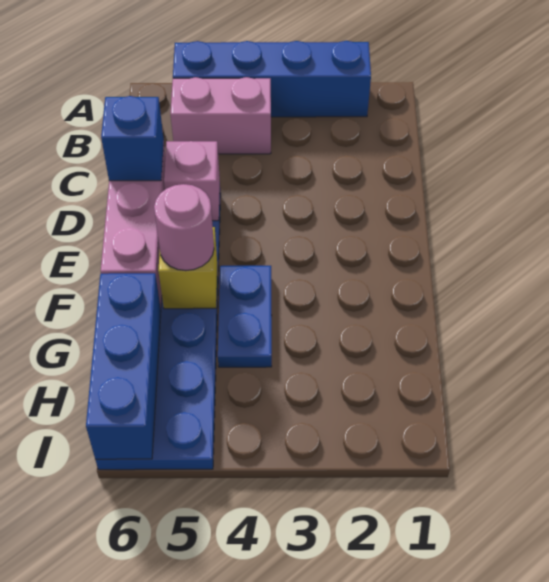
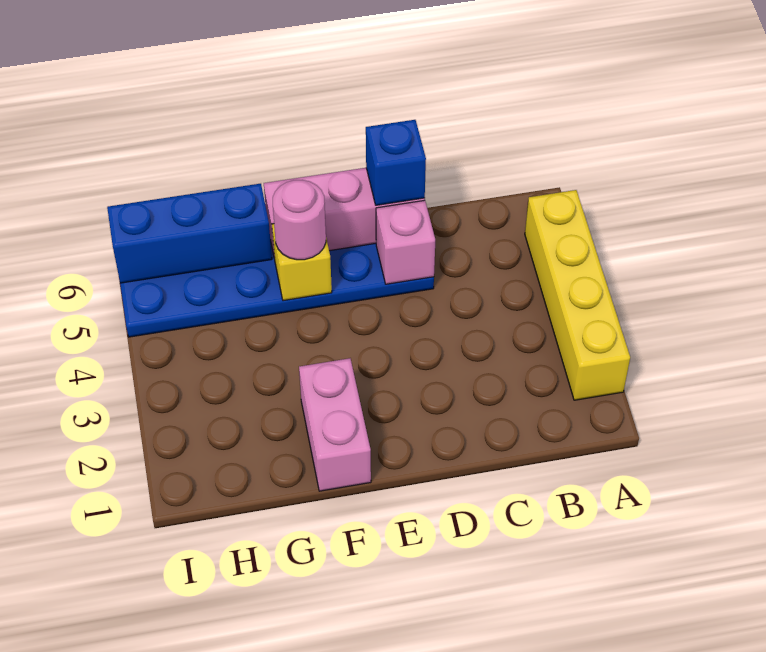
blue 1x4 brick [173,41,371,117] -> yellow 1x4 brick [525,190,630,400]
pink 1x2 brick [171,77,271,154] -> pink 1x2 brick moved to [299,358,371,491]
blue 1x2 plate [218,266,272,367] -> none

